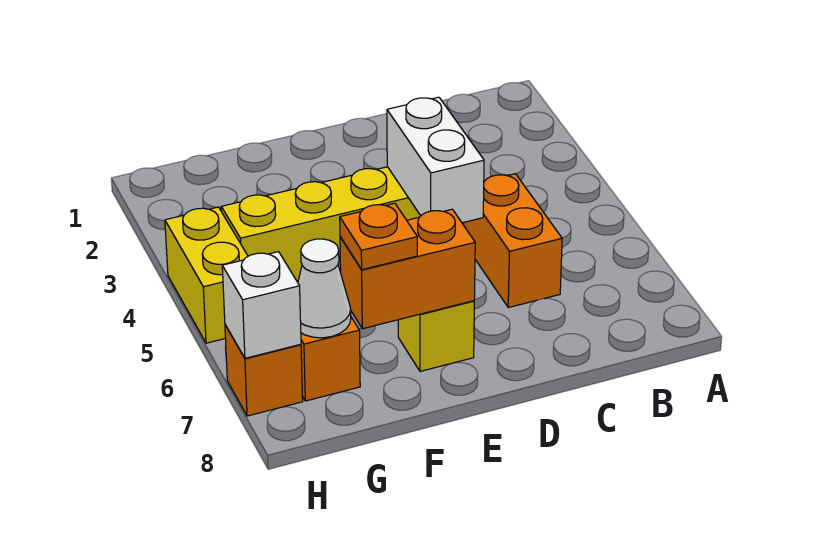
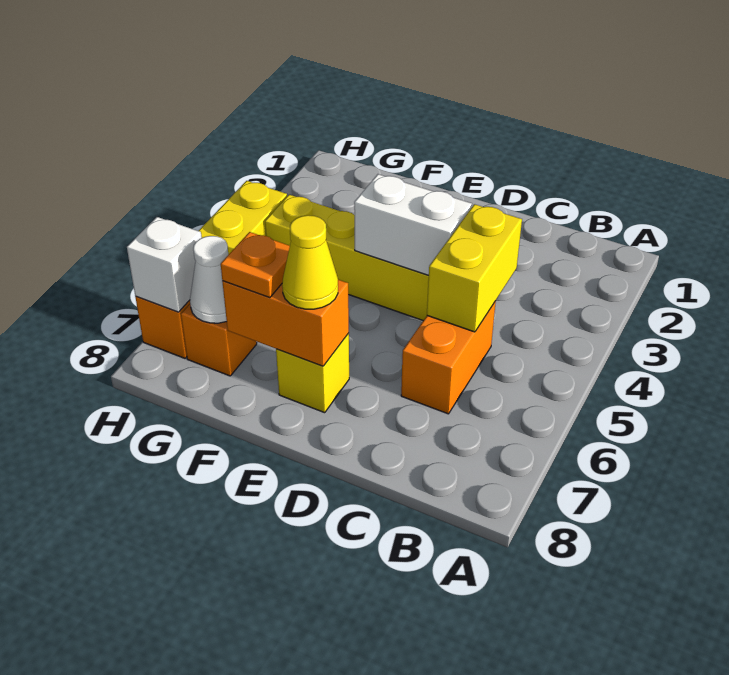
none -> yellow 1x2 brick [427,204,522,332]
white 1x2 brick [387,97,484,223] -> white 1x2 brick turned to [354,174,472,275]
none -> yellow 1x1 cone [282,215,338,309]

